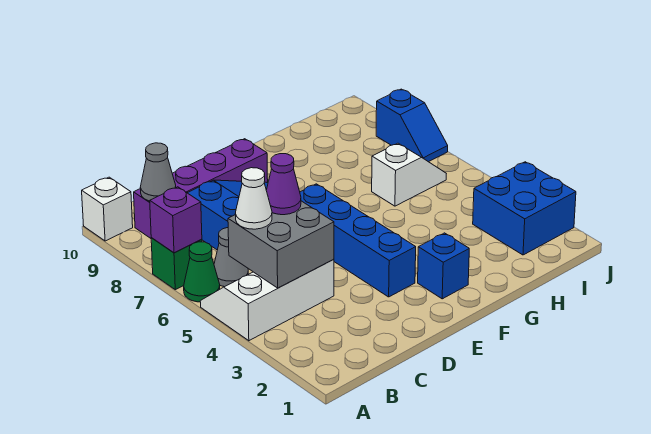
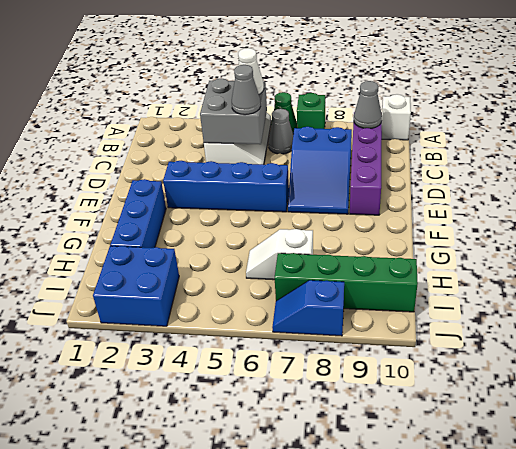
purple 1x1 brick [150,187,202,253] -> none
purple 1x1 cone [266,154,301,215] -> grey 1x1 cone [232,65,261,115]
blue 1x1 brick [418,233,469,299] -> blue 1x3 brick [110,179,166,248]
white 1x2 slope [372,143,446,206] -> white 1x2 slope turned to [246,229,313,280]
none -> green 1x4 brick [275,253,418,312]

